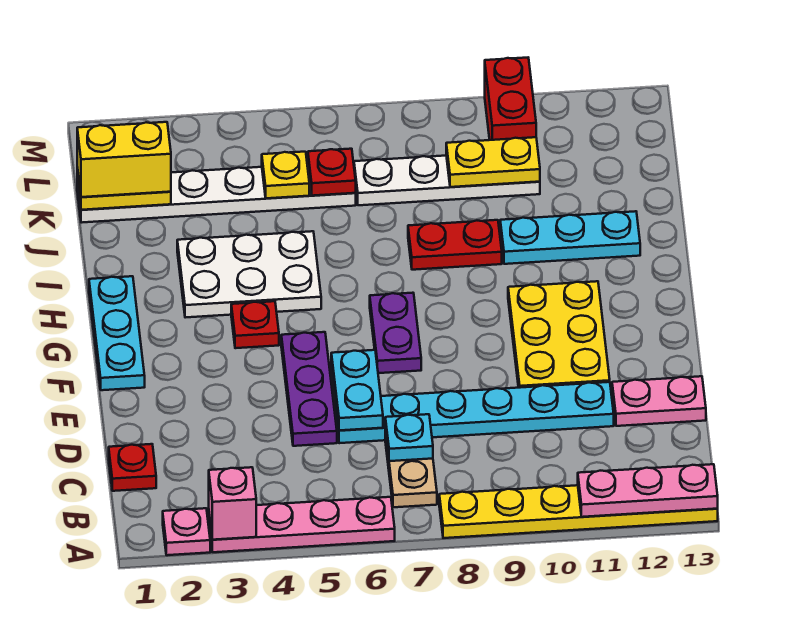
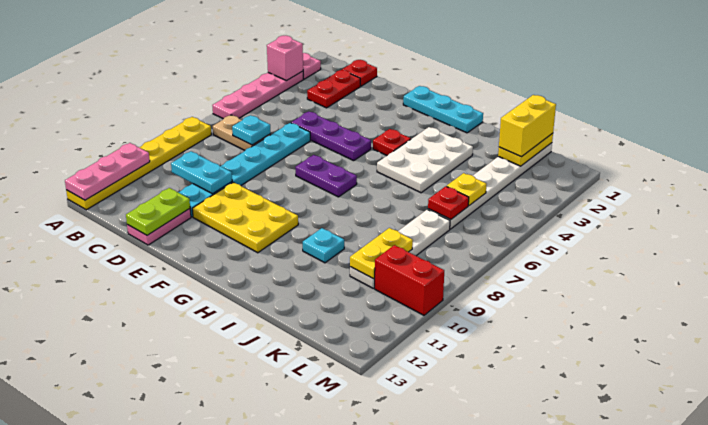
cyan 1x2 plate [331,350,383,430] -> cyan 1x2 plate moved to [171,151,232,194]
none -> lime 1x2 plate [126,188,190,235]
red 1x2 plate [408,220,502,270] -> red 1x2 plate moved to [307,70,360,108]
cyan 1x3 plate [500,211,640,264] -> cyan 1x1 plate [303,228,344,263]

